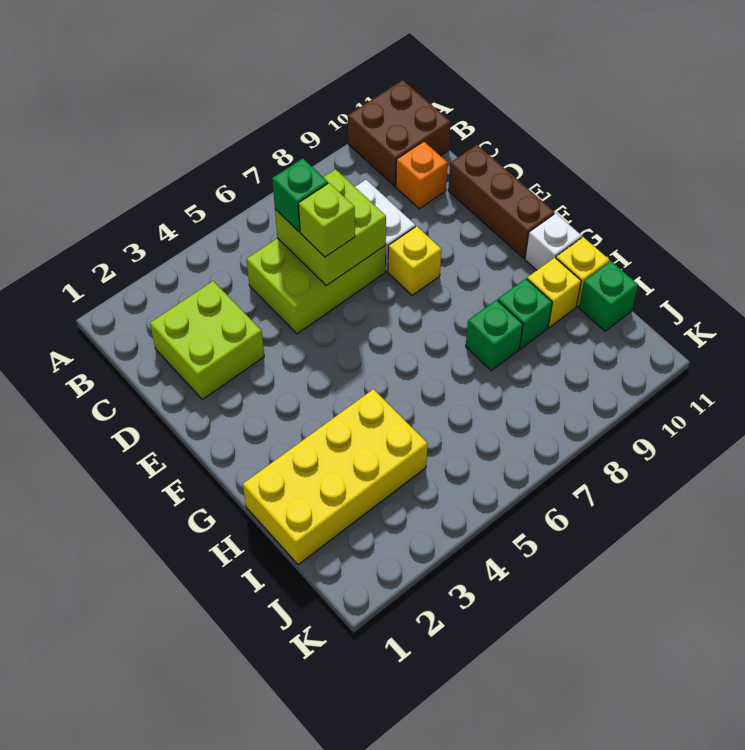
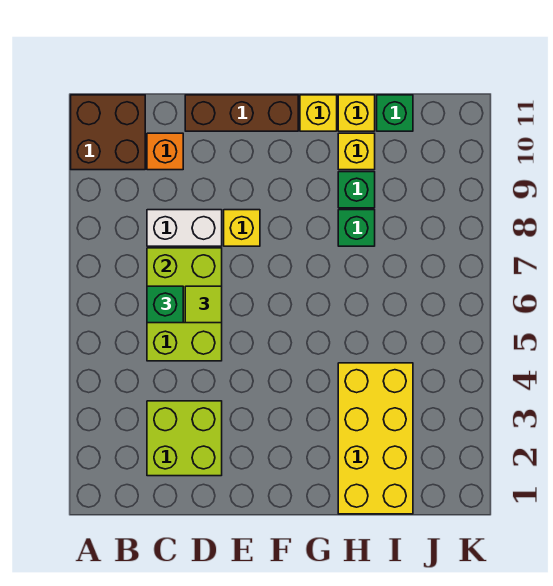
lime 1x1 brick [298,183,355,257] -> lime 1x1 tile [185,286,222,323]
white 1x1 brick [525,213,582,270] -> yellow 1x1 brick [300,95,337,131]

